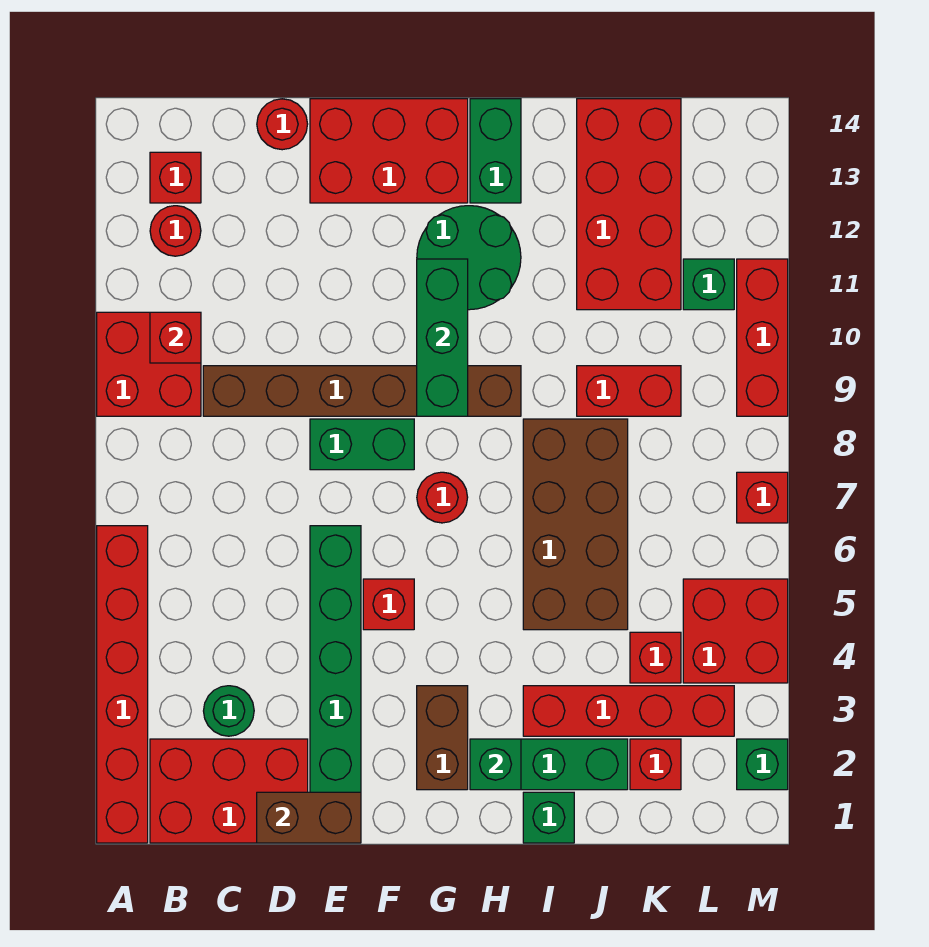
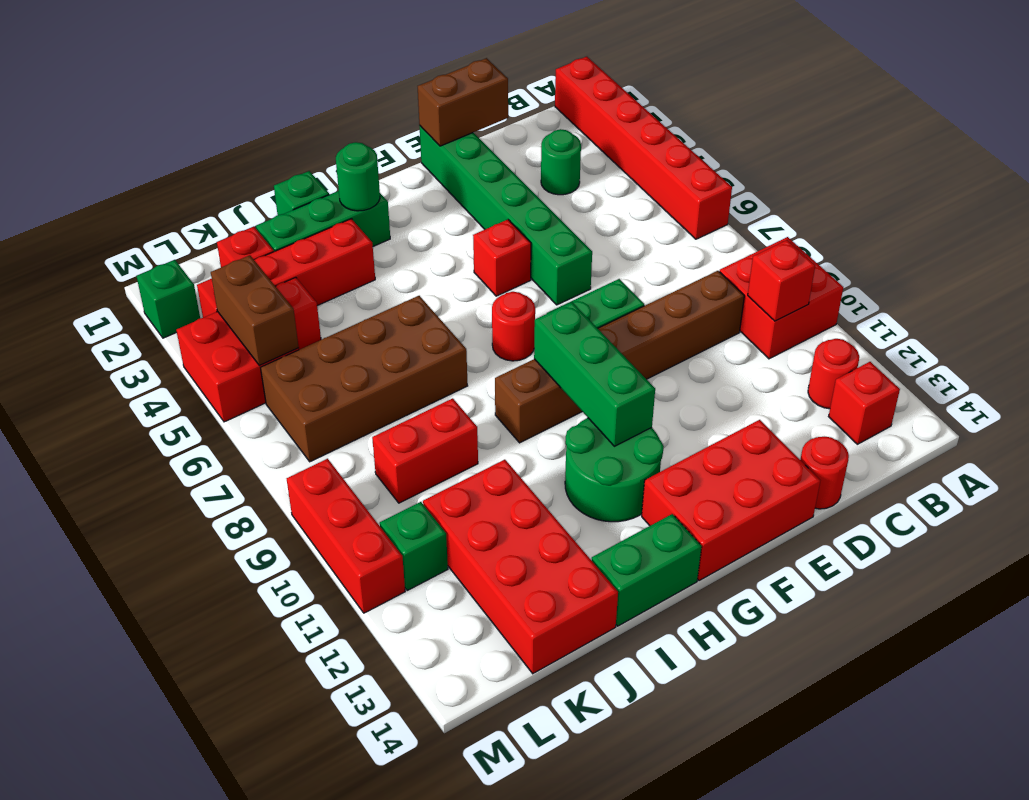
red 2x3 brick [150,739,308,843] -> none
brown 1x2 brick [417,686,468,790] -> brown 1x2 brick moved to [211,255,299,365]
green 1x1 brick [470,739,521,790] -> green 1x1 round brick [336,142,380,211]
green 1x2 brick [470,99,521,203] -> green 1x2 brick turned to [591,514,702,626]
brown 2x4 brick [523,419,628,630] -> brown 2x4 brick turned to [261,296,468,462]
red 1x1 brick [737,472,788,523] -> none

